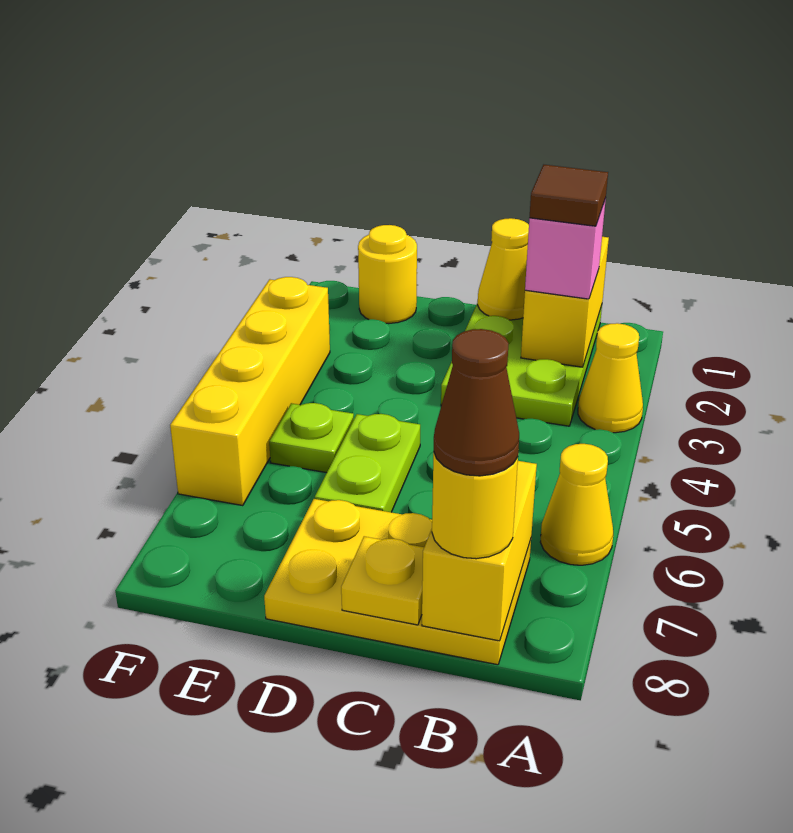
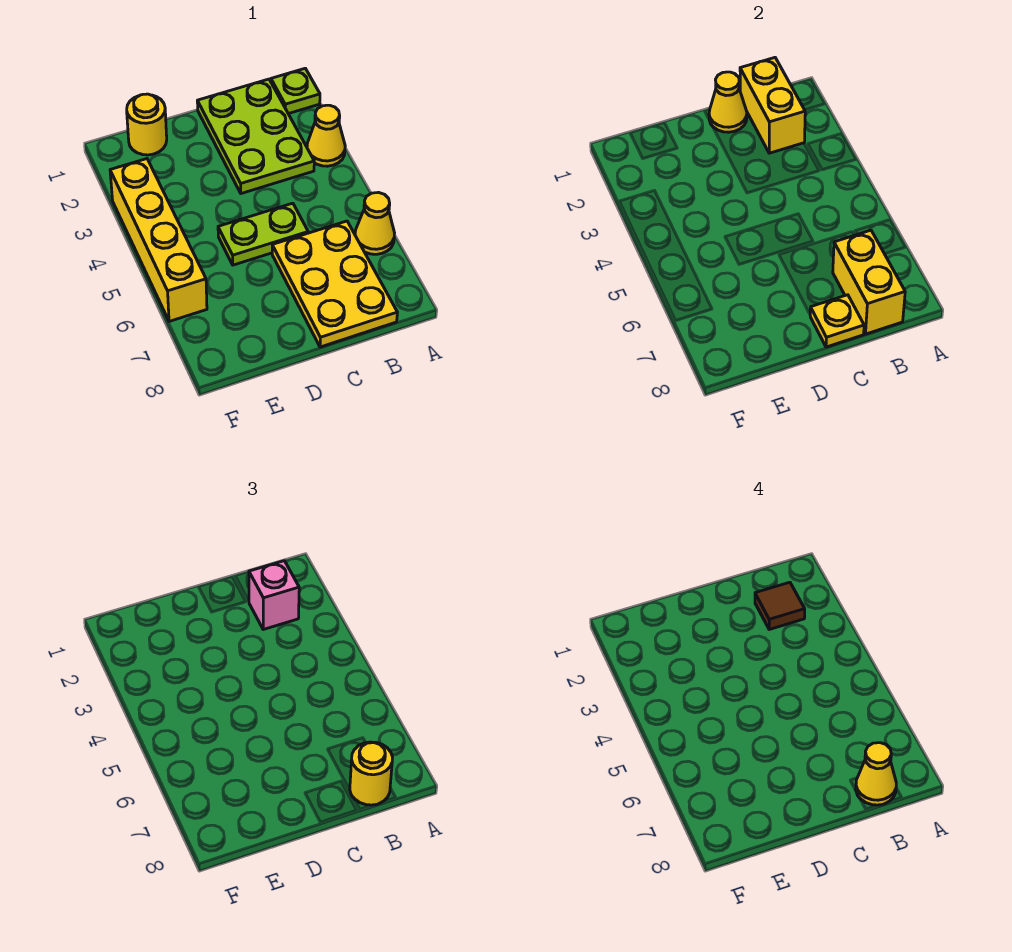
yellow 2x3 plate [264,499,531,665] -> yellow 2x3 plate turned to [272,221,397,347]
brown 1x1 cone [434,329,519,476] -> yellow 1x1 cone [856,743,896,805]
lime 1x2 plate [315,414,420,512] -> lime 1x2 plate turned to [218,203,308,265]
lime 1x1 plate [269,403,354,473] -> lime 1x1 plate moved to [271,68,320,114]

